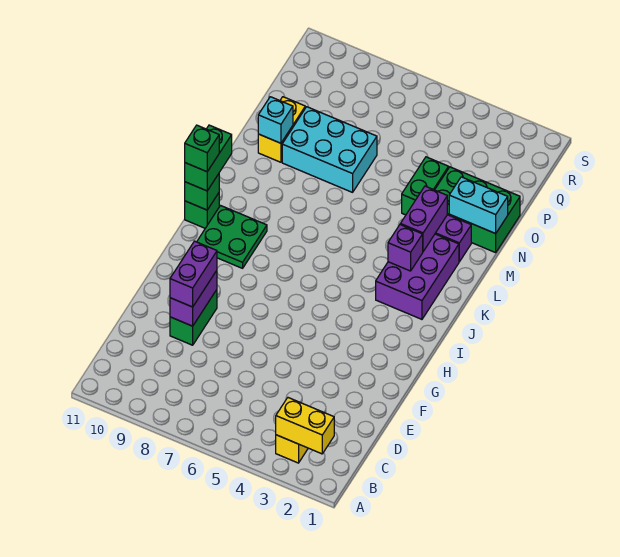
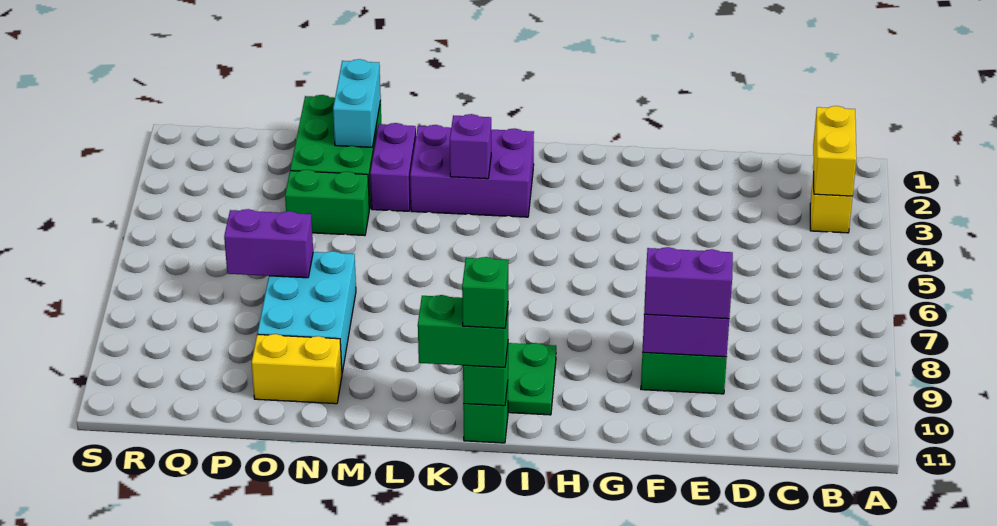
purple 1x2 brick [400,186,447,251] -> purple 1x2 brick moved to [224,209,313,278]
cyan 1x1 brick [258,97,293,143] -> none

